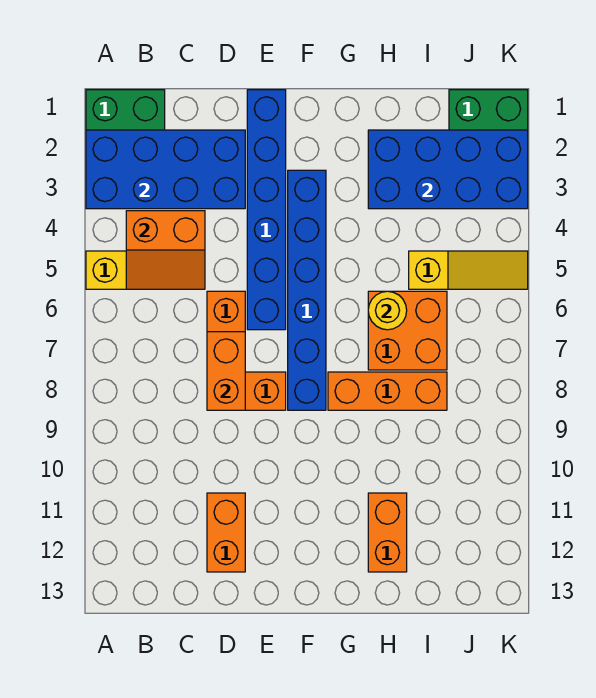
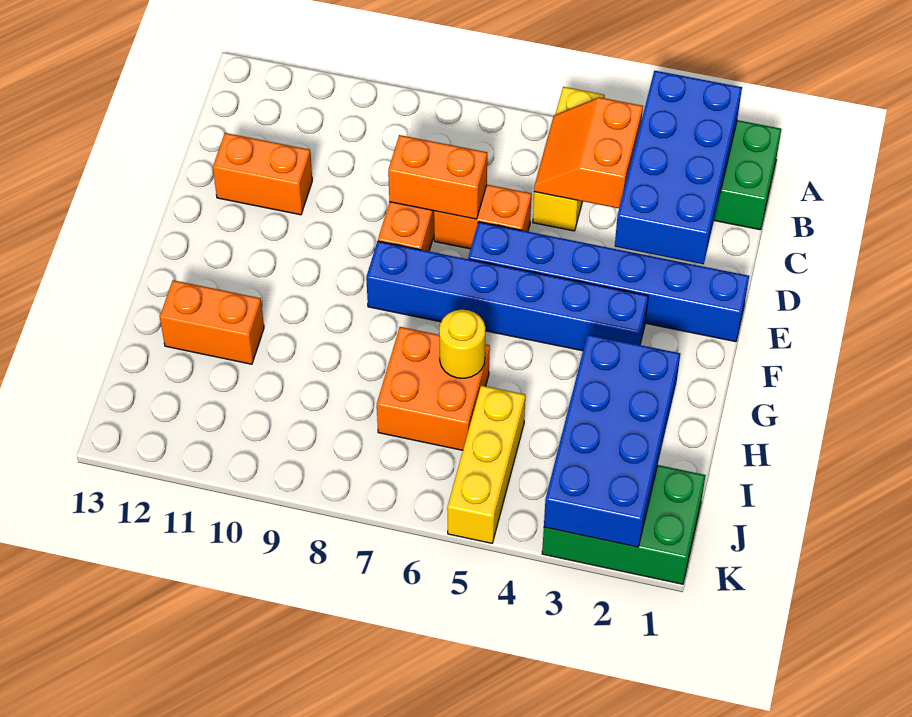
orange 1x3 brick [328,372,447,410] -> none
yellow 1x3 slope [409,251,528,289] -> yellow 1x3 brick [447,385,525,543]

